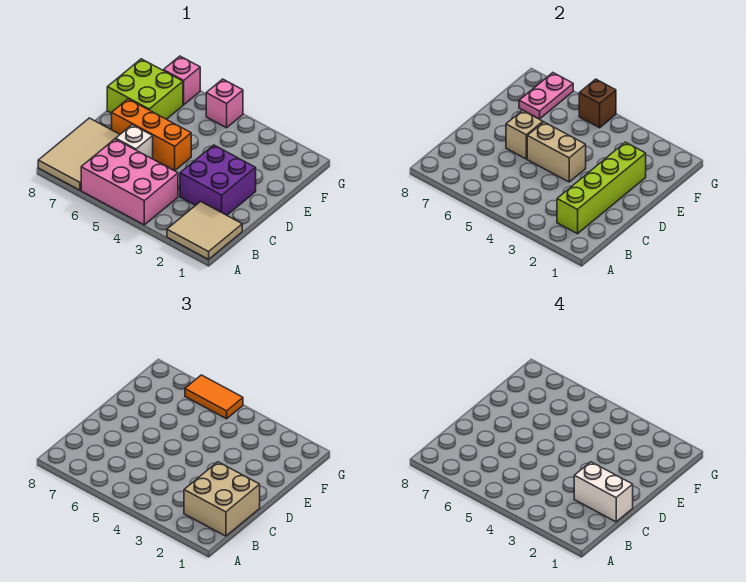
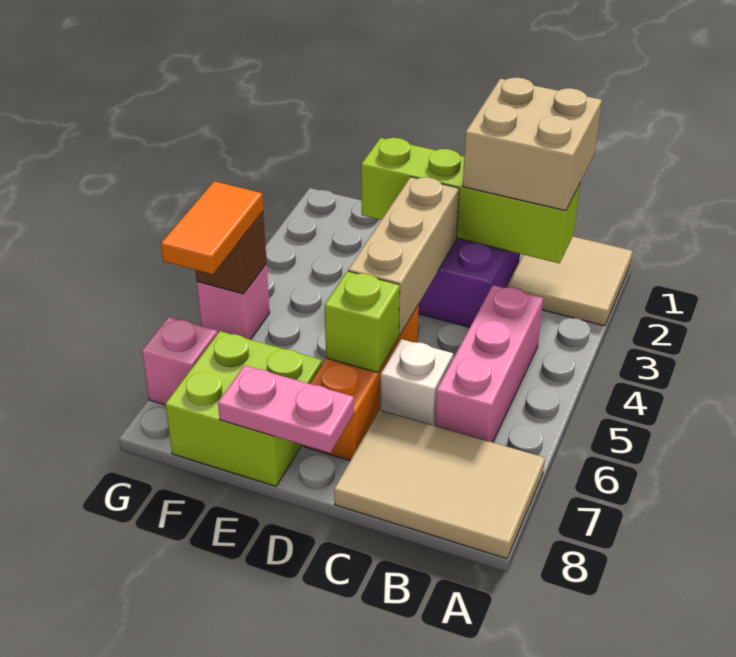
pink 2x3 brick [81,139,178,225] -> pink 1x3 brick [435,285,543,442]
white 1x2 brick [574,462,633,522] -> none
tan 1x2 brick [527,122,586,182] -> tan 1x3 brick [348,177,459,336]
tan 1x1 brick [506,110,543,159] -> lime 1x1 brick [325,271,400,373]
pink 1x2 plate [519,73,573,119] -> pink 1x2 plate moved to [218,365,354,453]

